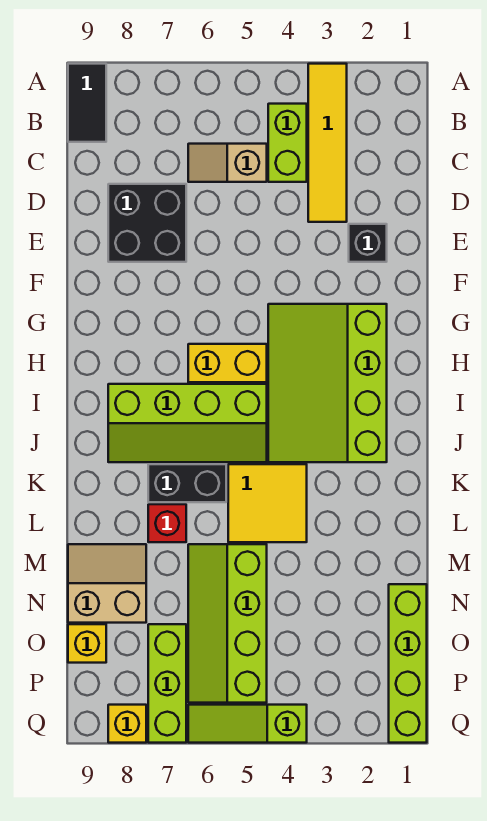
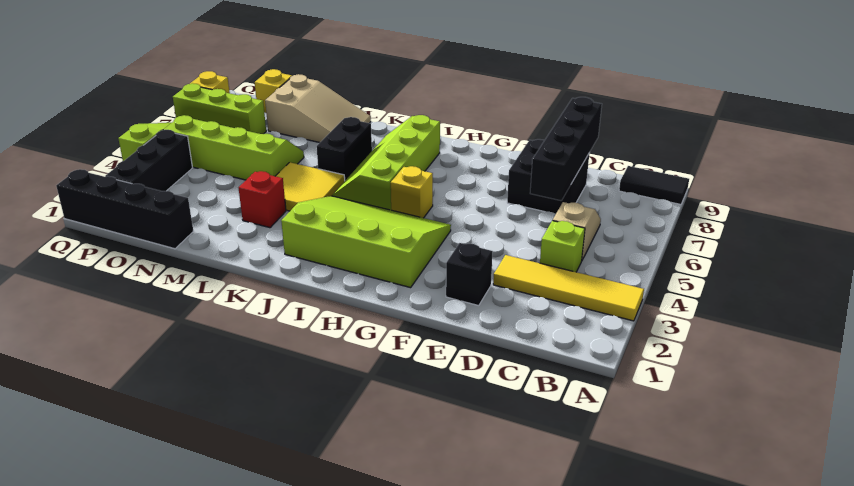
lime 1x2 brick [268,104,307,182] -> lime 1x1 brick [540,221,585,272]
none -> black 1x4 brick [530,97,602,201]
yellow 1x2 brick [188,344,267,382] -> yellow 1x1 brick [391,166,433,218]
red 1x1 brick [148,504,186,542] -> red 1x1 brick moved to [238,171,286,228]
tan 2x2 slope [68,544,146,623] -> tan 2x3 slope [265,74,371,143]
lime 1x4 brick [389,584,427,743] -> black 1x4 brick [56,169,193,249]
none -> black 1x3 brick [105,130,193,191]

